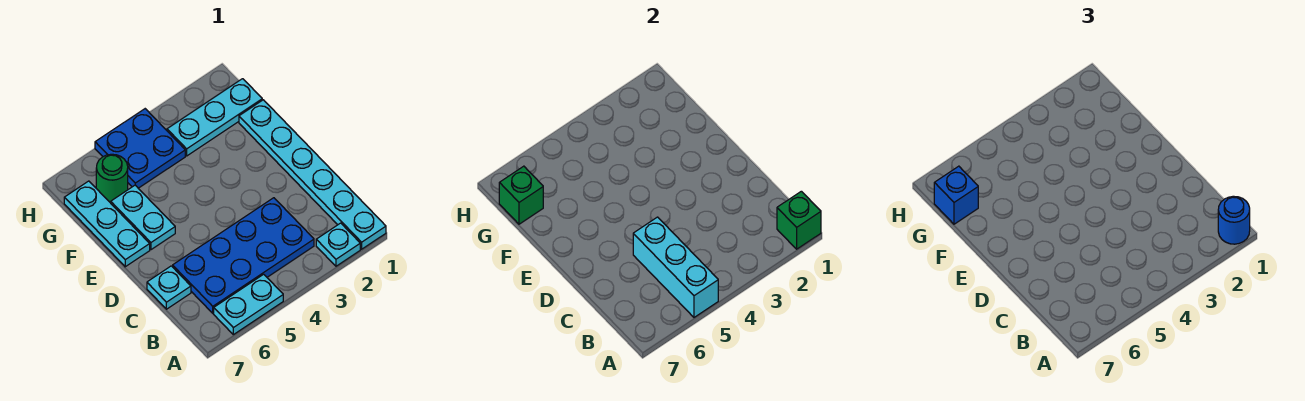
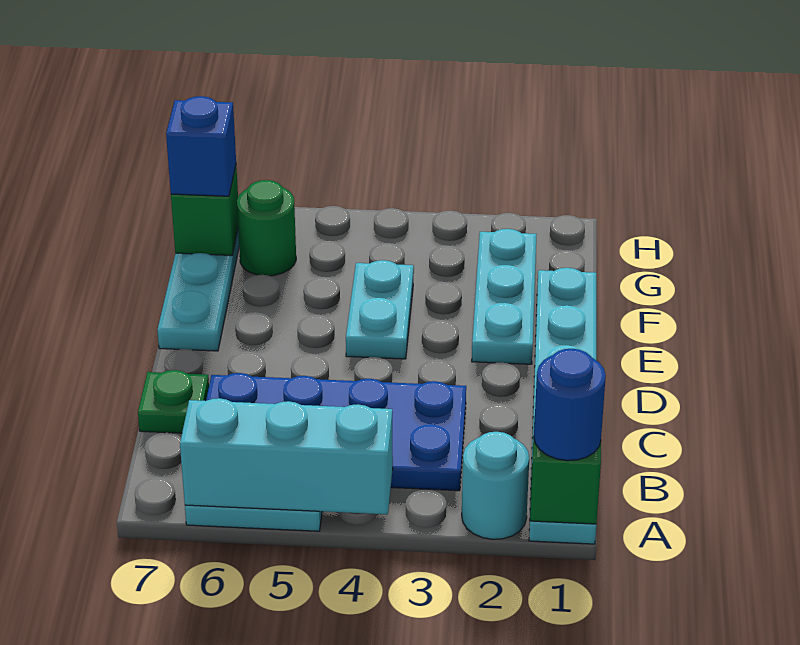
cyan 1x1 plate [316,223,360,266] -> cyan 1x1 round brick [462,432,529,539]
cyan 1x3 brick [633,217,718,317] -> cyan 1x3 brick turned to [180,398,393,514]
cyan 1x1 plate [147,266,191,309] -> green 1x1 plate [138,370,209,433]
cyan 1x2 plate [111,185,175,250] -> cyan 1x2 plate moved to [346,260,414,359]
cyan 1x3 plate [167,79,262,156] -> cyan 1x3 plate turned to [472,229,537,364]
blue 2x2 plate [95,109,185,188] -> none

